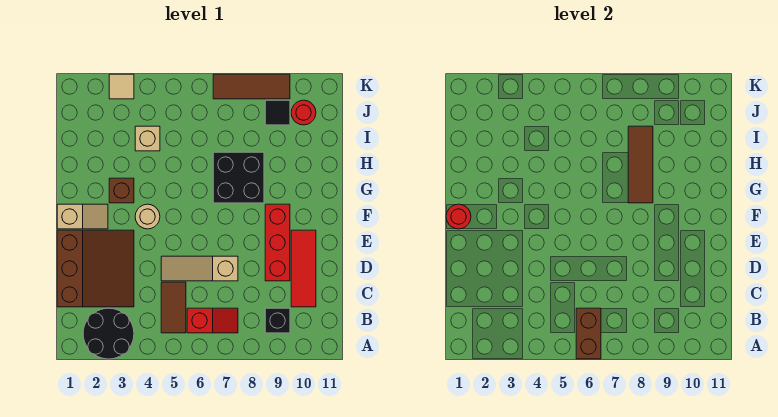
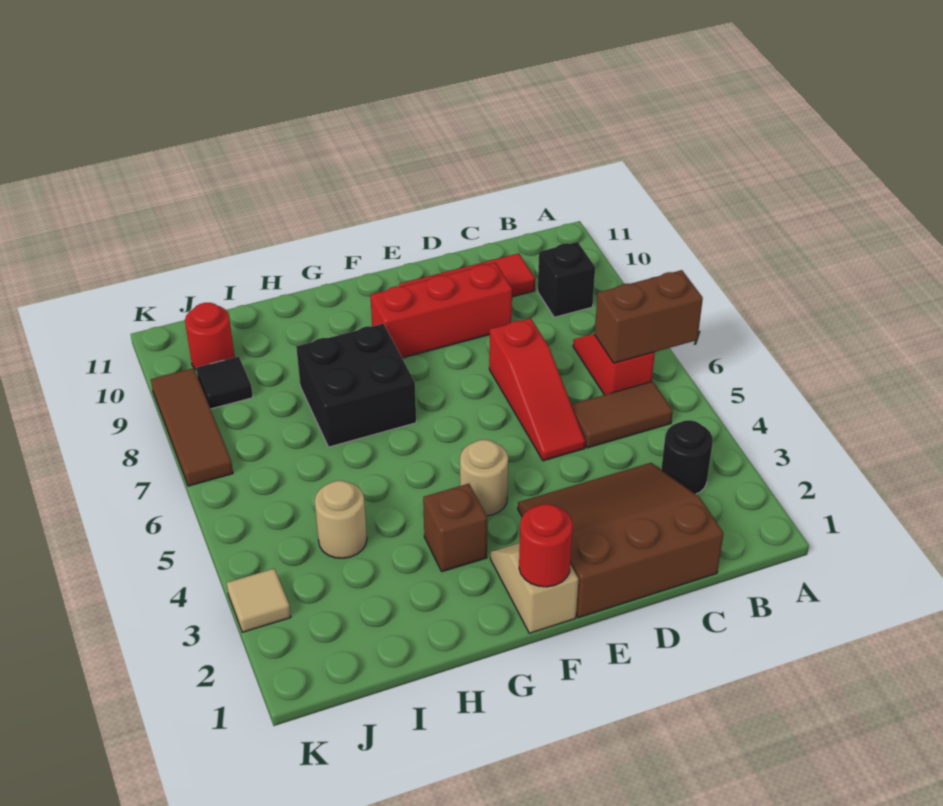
black 2x2 round brick [83,308,134,359] -> black 1x1 round brick [661,420,713,494]
tan 1x3 slope [161,256,238,281] -> red 1x3 slope [489,318,585,461]
brown 1x3 tile [628,126,653,203] -> none
tan 1x1 brick [135,126,160,151] -> tan 1x1 round brick [315,481,367,558]

